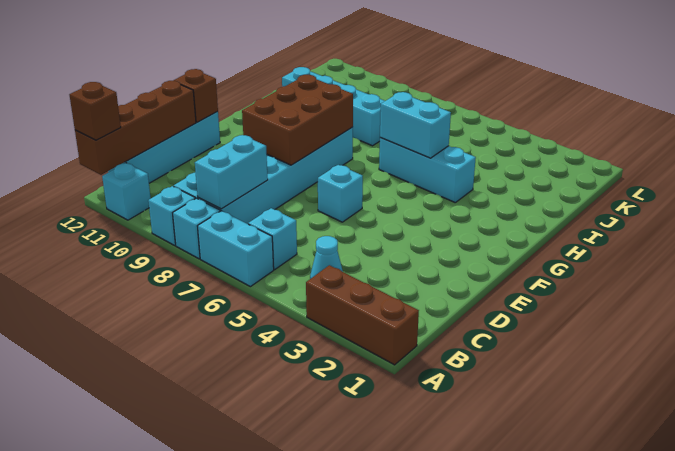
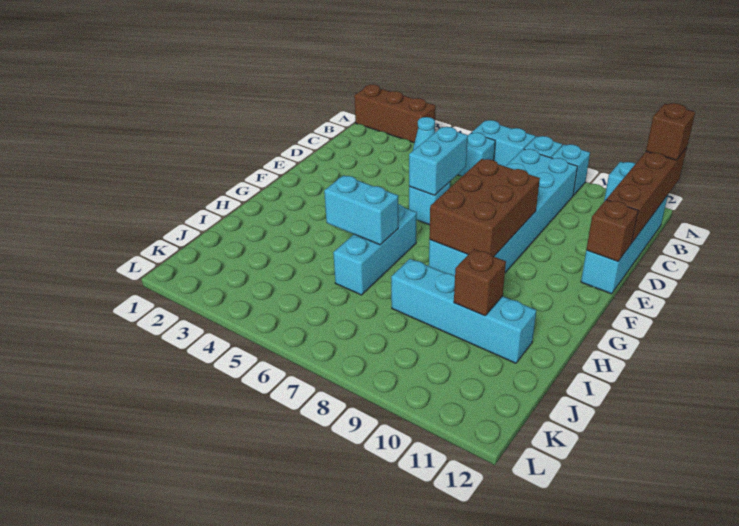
cyan 1x2 brick [195,135,268,209] -> cyan 1x2 brick moved to [409,127,468,195]
cyan 1x3 brick [379,138,476,202] -> cyan 1x3 brick turned to [333,204,417,295]
none -> brown 1x1 brick [454,249,506,316]

